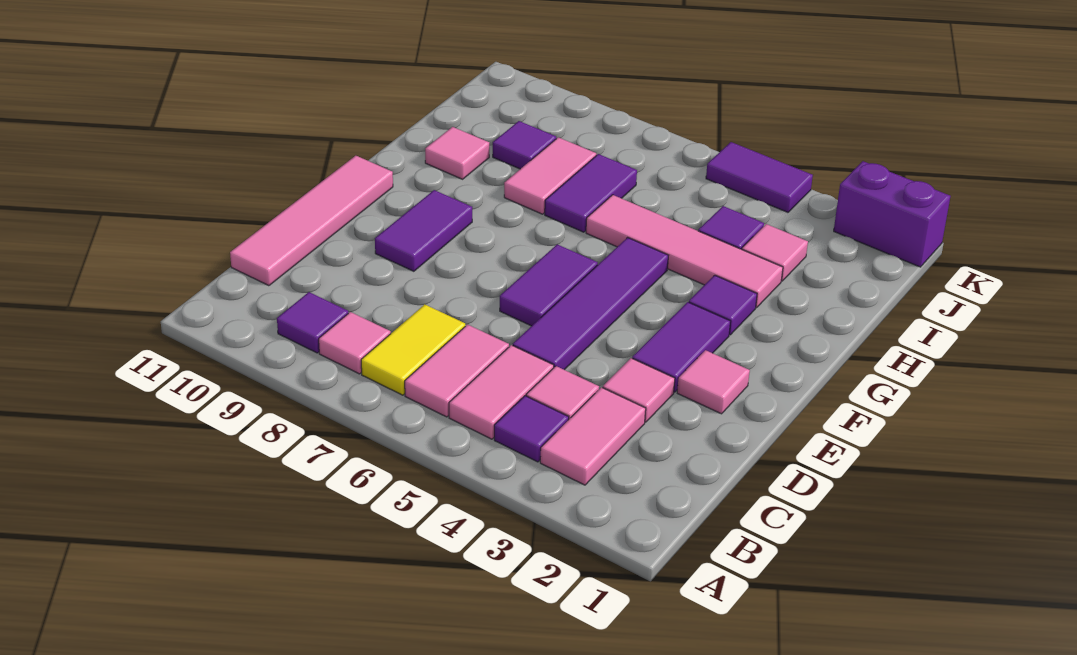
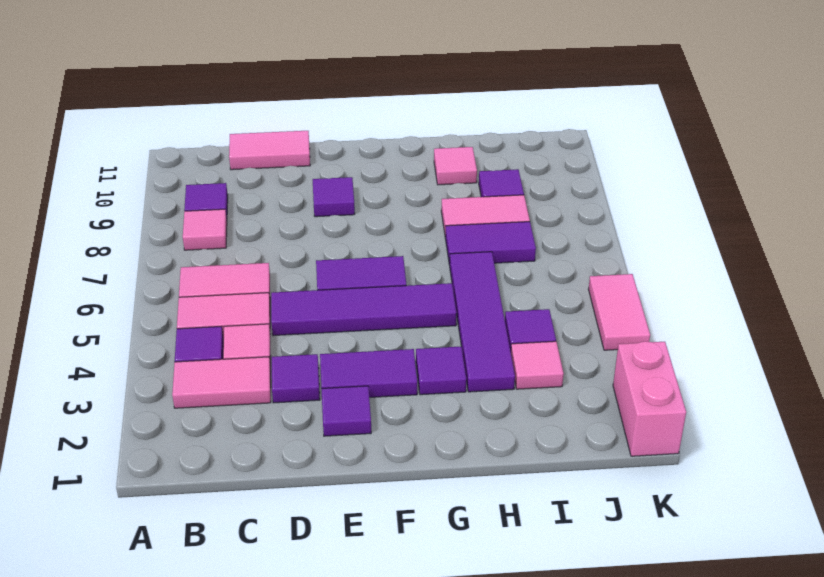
yellow 1x2 tile [361,304,465,395] -> none
pink 1x4 tile [230,156,393,286] -> pink 1x2 tile [229,131,310,170]
pink 1x1 tile [603,358,675,422] -> purple 1x1 tile [272,354,320,403]
pink 1x1 tile [677,350,750,414] -> purple 1x1 tile [321,386,371,436]
purple 1x2 tile [375,190,472,271] -> purple 1x1 tile [313,177,355,217]
pink 1x4 tile [586,195,783,308] -> purple 1x4 tile [450,252,515,392]
purple 1x2 brick [834,161,951,267] -> pink 1x2 brick [613,341,686,456]
purple 1x2 tile [706,142,813,212] -> pink 1x2 tile [588,274,650,350]

